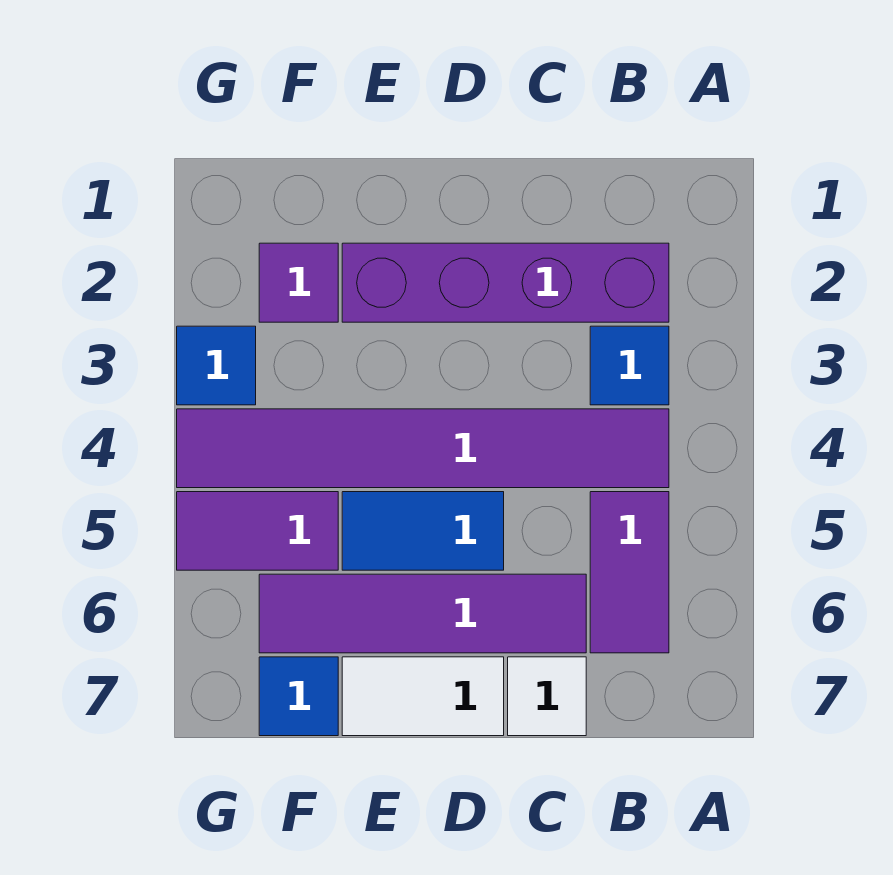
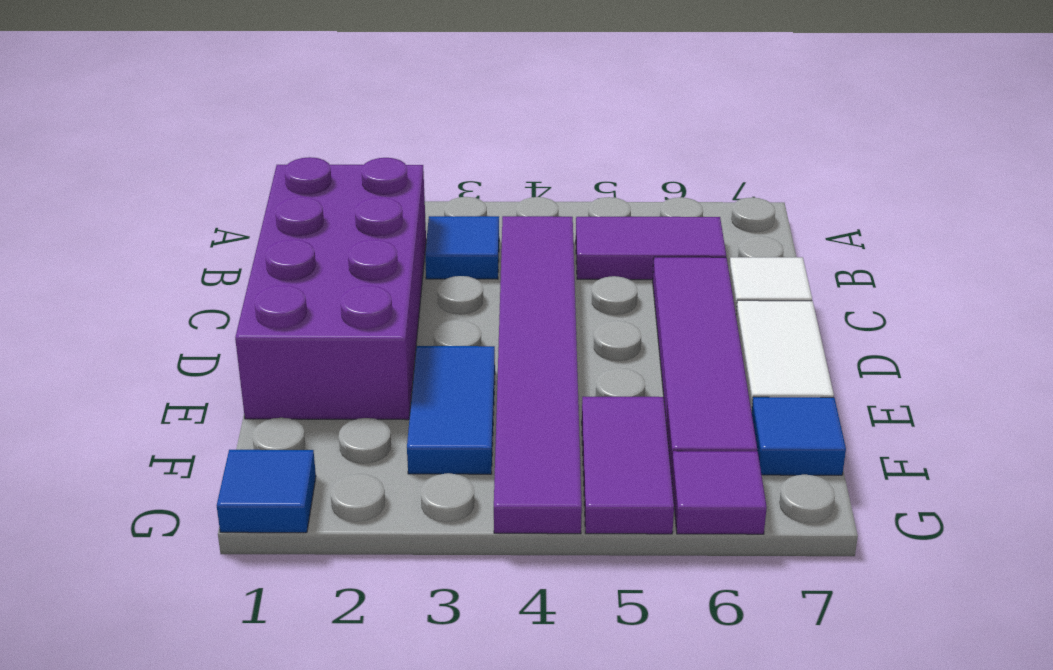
purple 1x4 brick [342,243,669,322] -> purple 2x4 brick [235,157,426,420]
blue 1x2 tile [342,492,504,570] -> blue 1x2 tile moved to [407,346,495,474]
purple 1x1 tile [259,243,338,322] -> purple 1x1 tile moved to [671,451,767,534]
blue 1x1 tile [177,326,256,405] -> blue 1x1 tile moved to [217,450,316,533]

